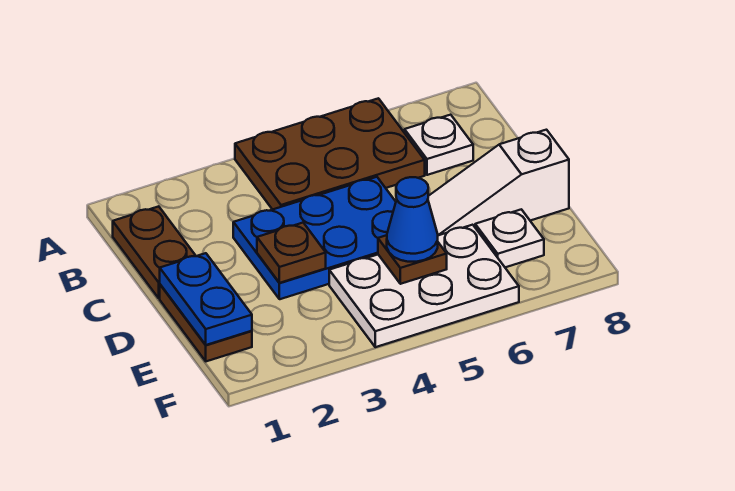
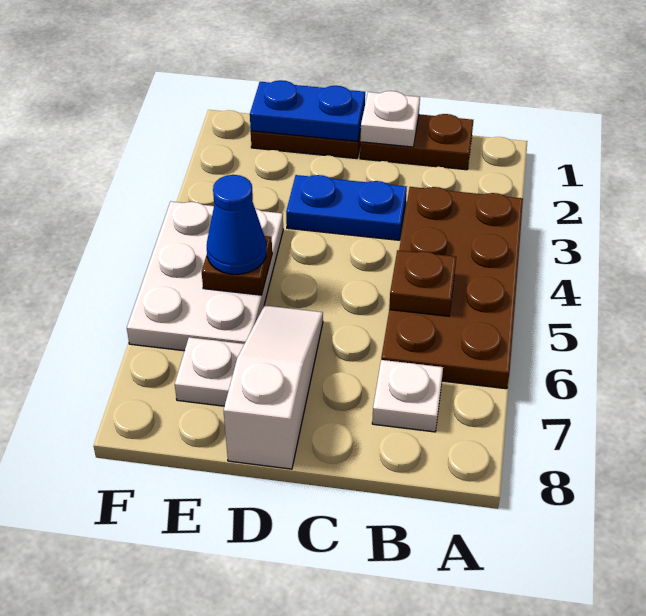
brown 2x3 plate [235,98,425,210] -> brown 2x4 plate [381,187,523,389]
none -> white 1x1 plate [360,91,420,147]
blue 2x3 plate [233,177,396,299] -> blue 1x2 plate [286,175,407,240]
brown 1x1 plate [257,223,326,283] -> brown 1x1 plate moved to [389,250,456,316]

